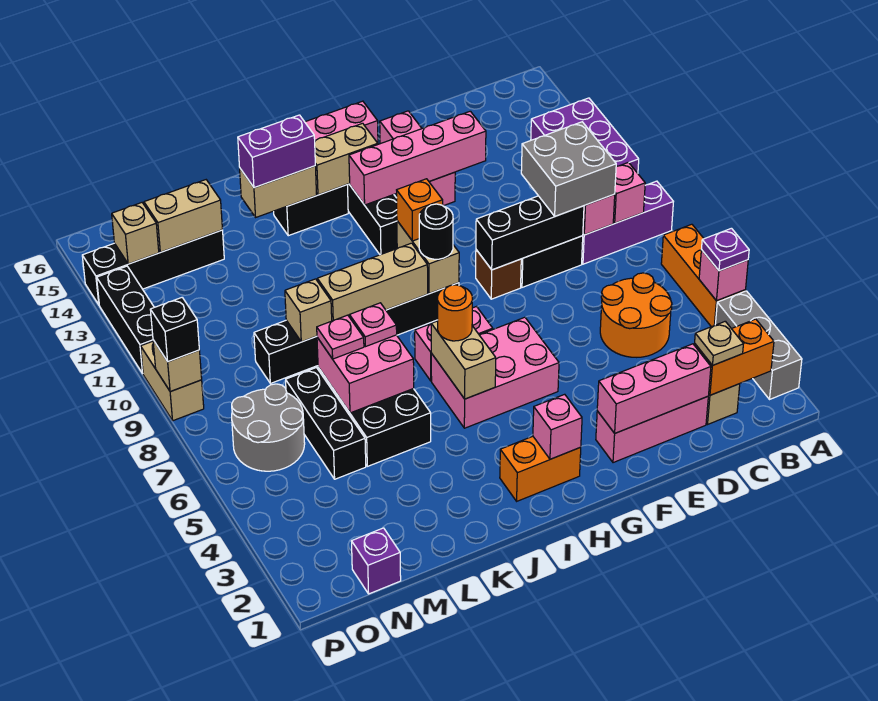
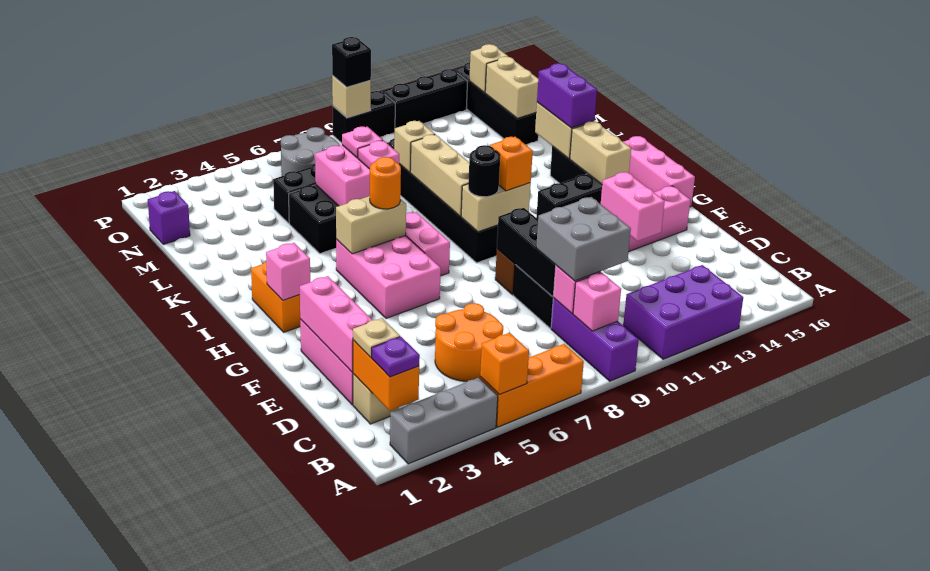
pink 1x1 brick [699,250,748,301] -> orange 1x1 brick [480,333,529,395]
purple 1x1 plate [702,228,749,271] -> purple 1x1 plate moved to [372,337,420,377]
pink 1x4 brick [349,111,486,205] -> pink 1x2 brick [601,172,665,241]
tan 1x2 brick [141,341,204,421] -> black 1x2 brick [333,91,395,143]

